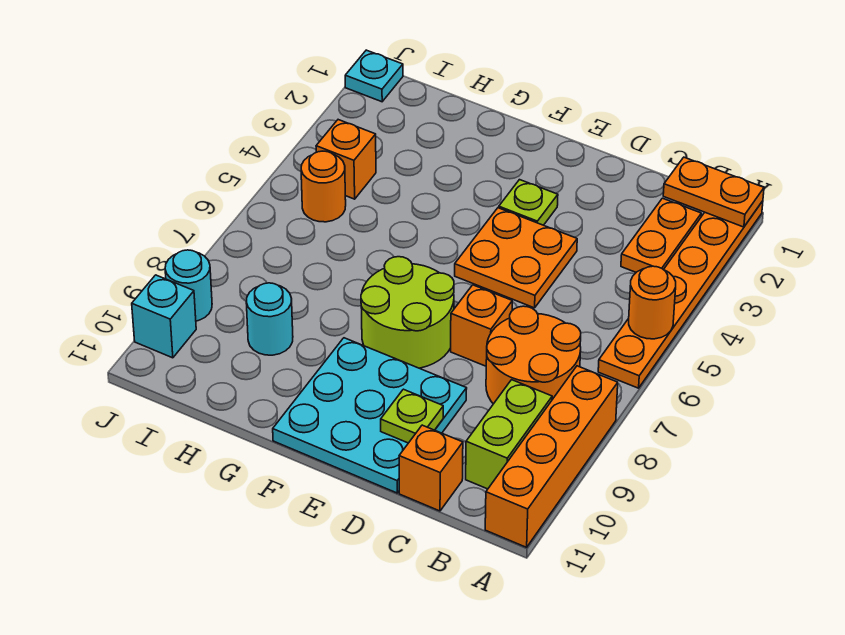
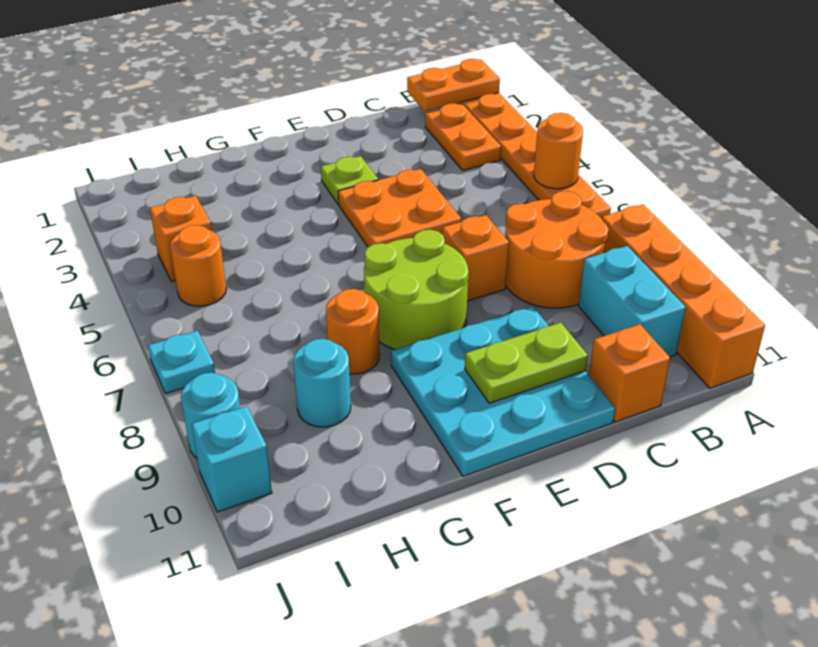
lime 1x2 brick [466,380,552,489] -> cyan 1x2 brick [579,246,686,357]
lime 1x1 plate [381,389,443,443] -> lime 1x2 plate [465,323,588,403]
none -> orange 1x1 round brick [326,289,380,374]
cyan 1x1 plate [345,50,403,102] -> cyan 1x1 plate moved to [148,331,215,394]

